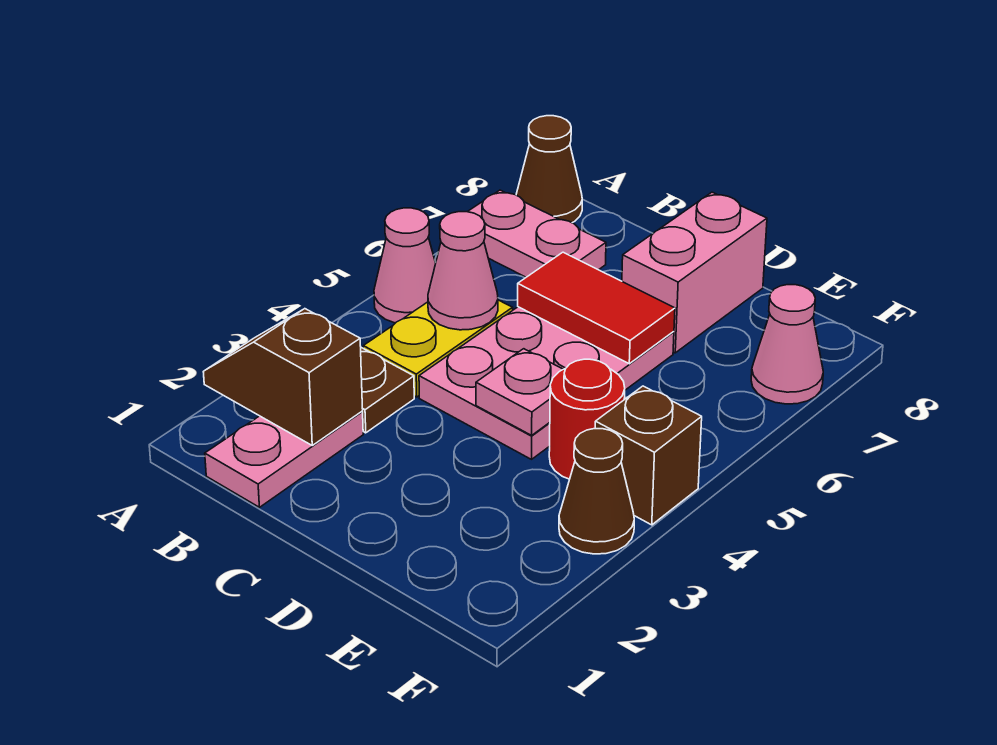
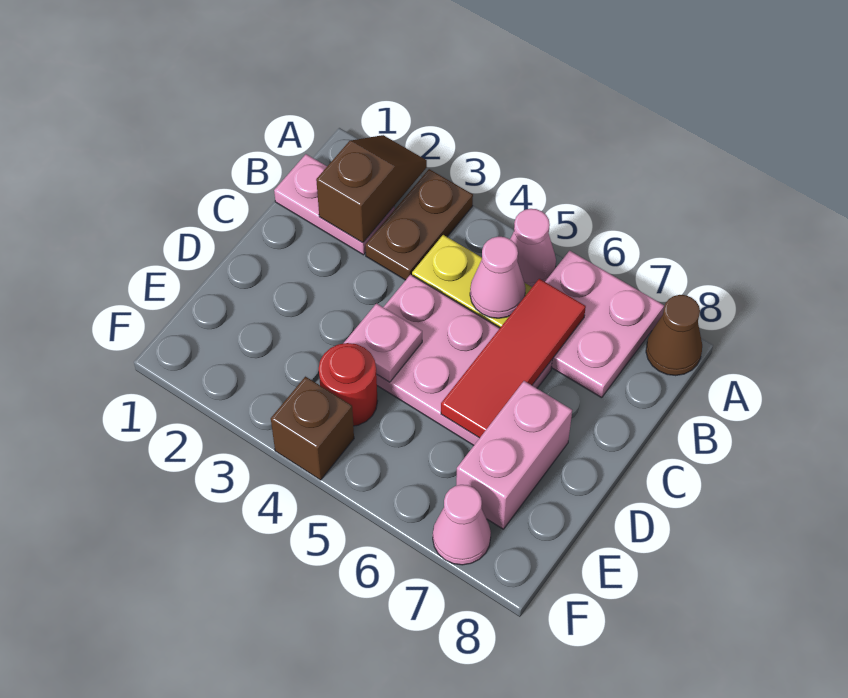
pink 1x2 plate [468,190,606,277] -> pink 2x2 plate [545,251,664,398]
red 1x2 tile [518,252,675,364] -> red 1x3 tile [441,279,586,438]
pink 1x2 brick [622,192,767,353] -> pink 1x2 brick turned to [456,381,572,529]
brown 1x1 cone [559,429,634,554] -> none

